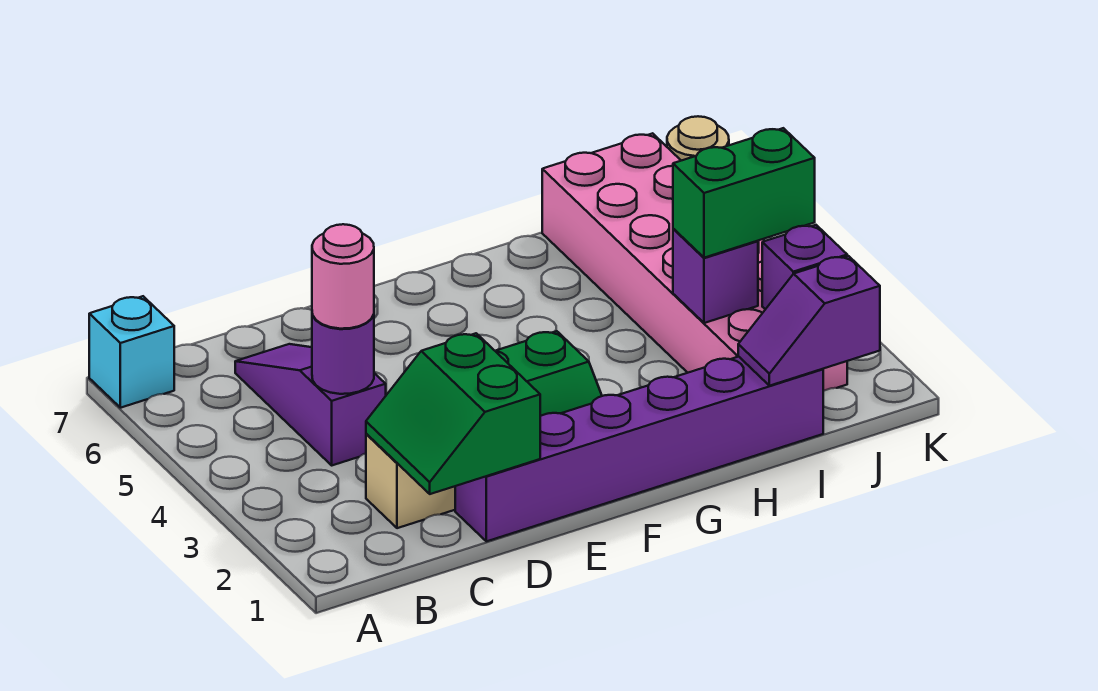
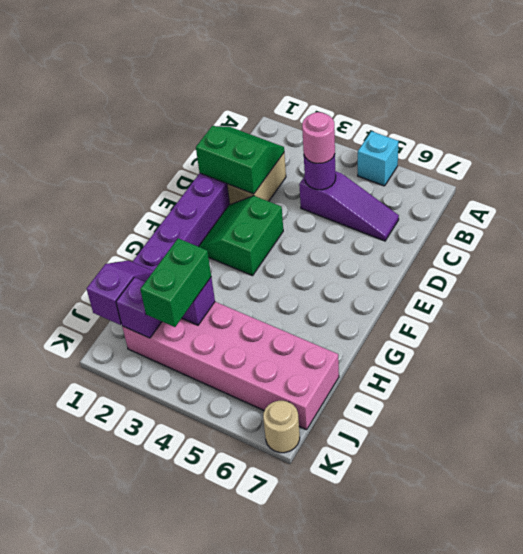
cyan 1x1 brick [89,296,174,408] -> cyan 1x1 brick moved to [358,131,398,186]

